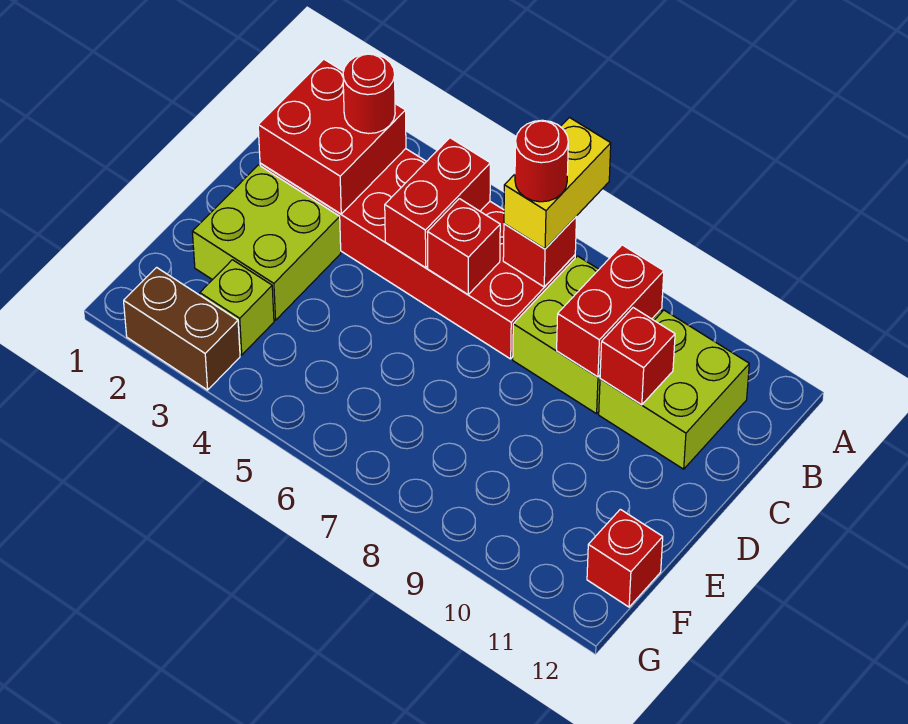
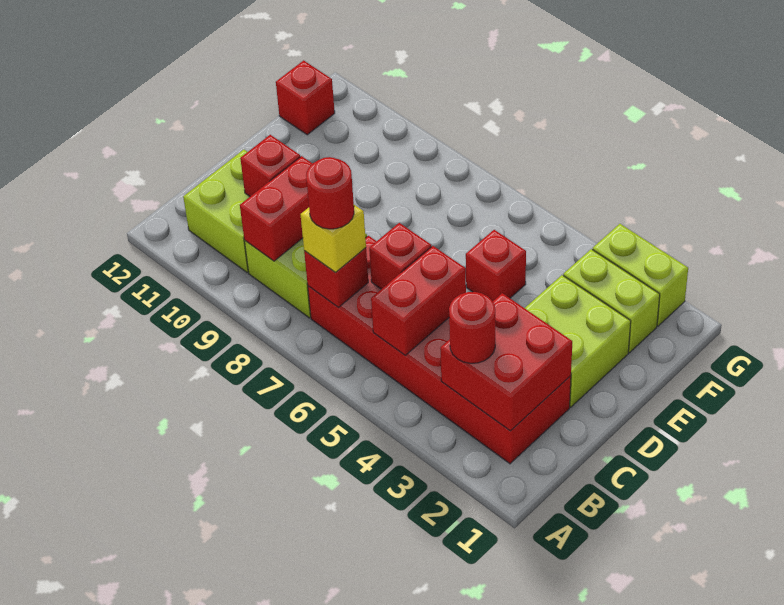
yellow 1x2 brick [504,117,611,249] -> yellow 1x1 brick [300,205,366,273]
none -> red 1x1 brick [466,230,526,301]
lime 1x1 brick [200,260,274,355] -> lime 1x2 brick [563,249,660,353]
brown 1x2 brick [124,267,240,390] -> lime 1x2 brick [592,224,688,326]

